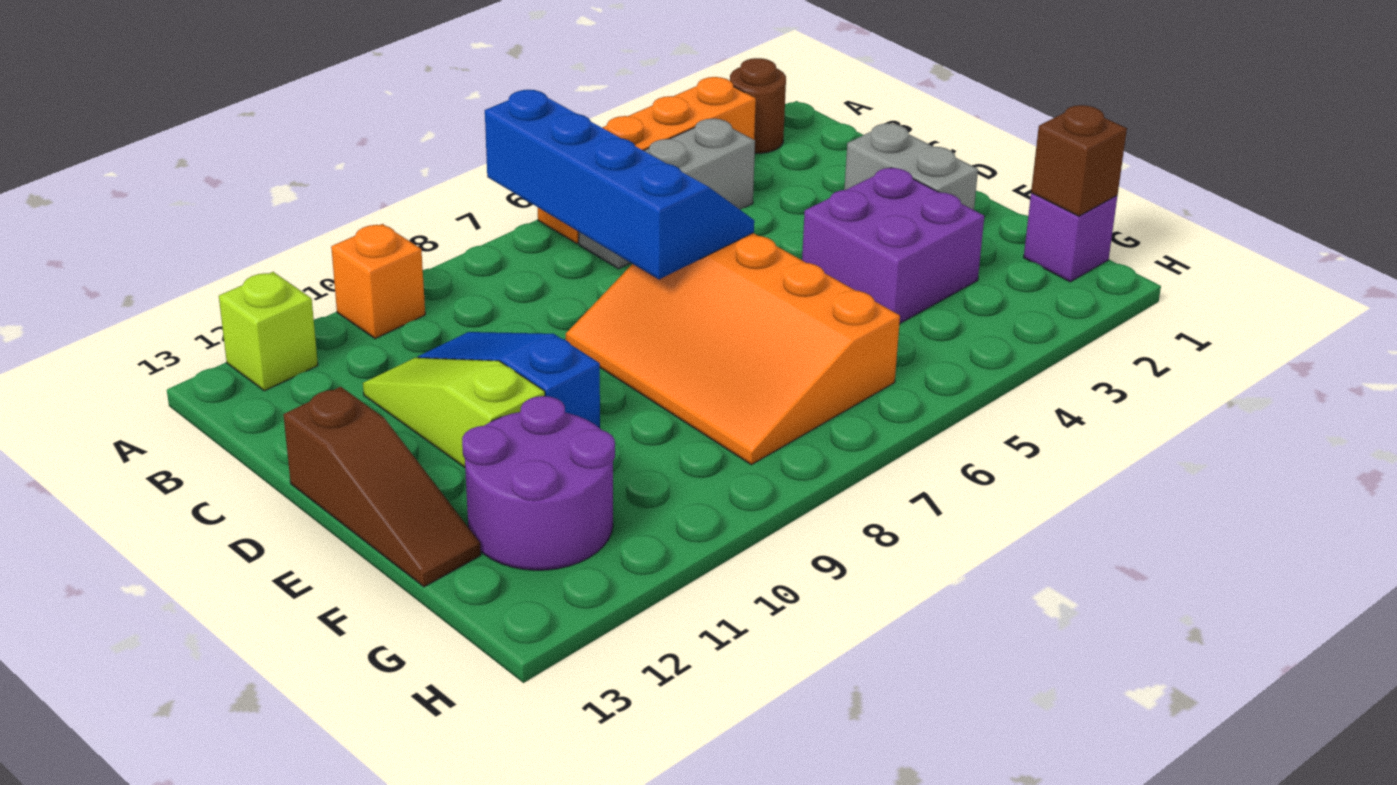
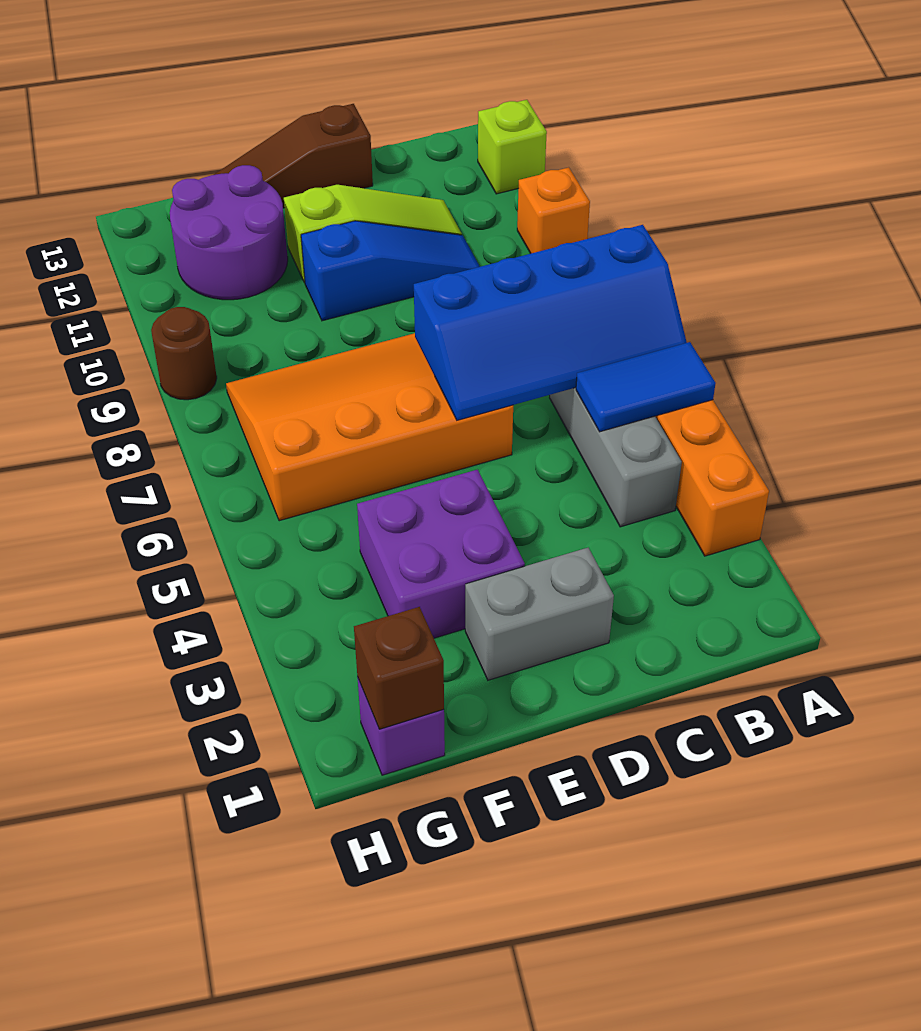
brown 1x1 round brick [730,58,786,153] -> brown 1x1 round brick moved to [151,307,217,400]
none -> blue 1x2 tile [576,342,716,432]

